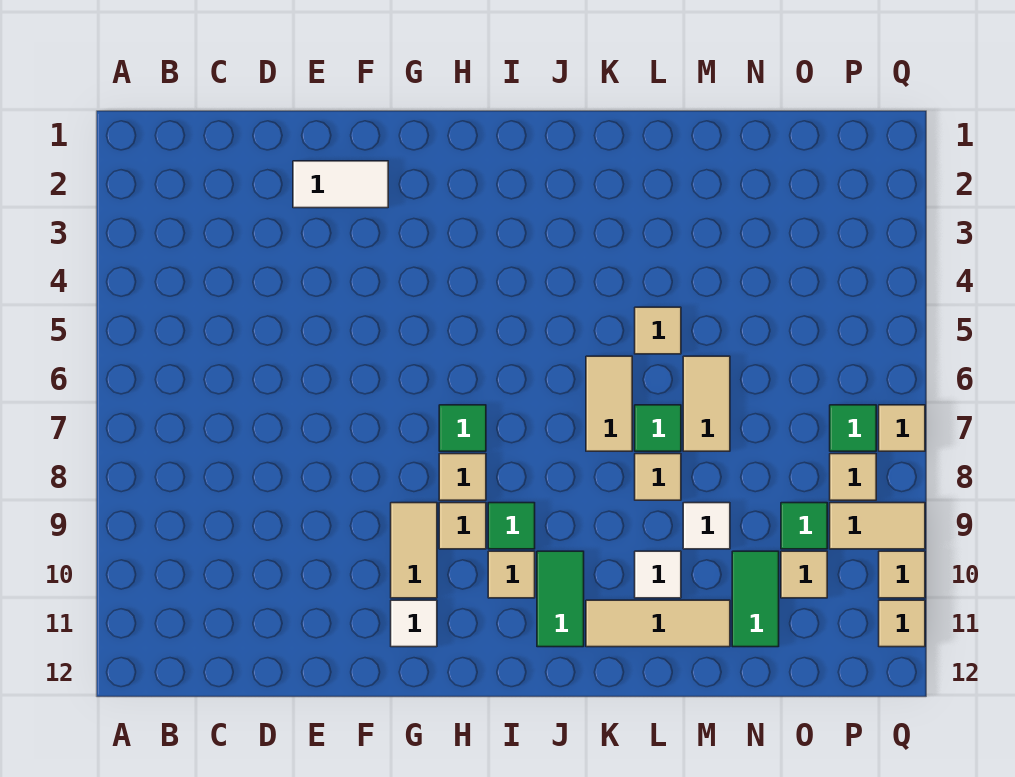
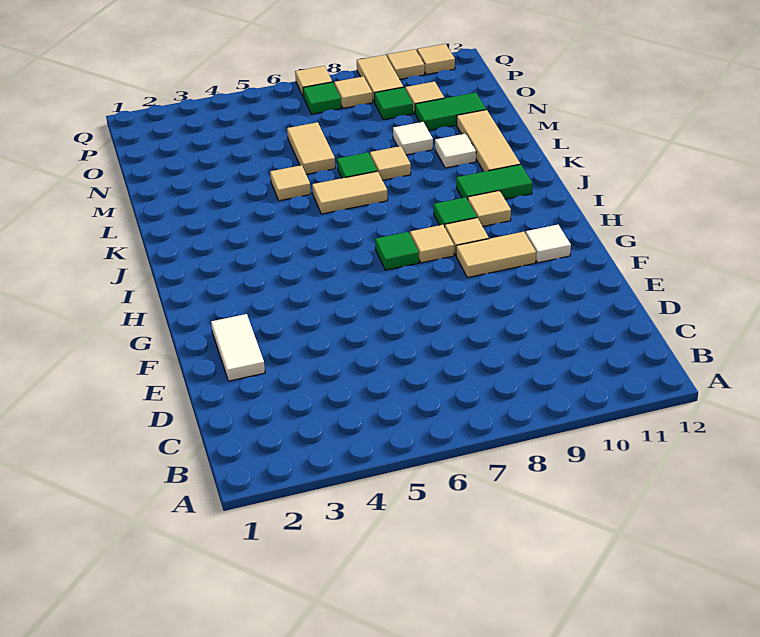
tan 1x2 tile [683,356,730,451] -> tan 1x2 tile turned to [287,122,335,174]

